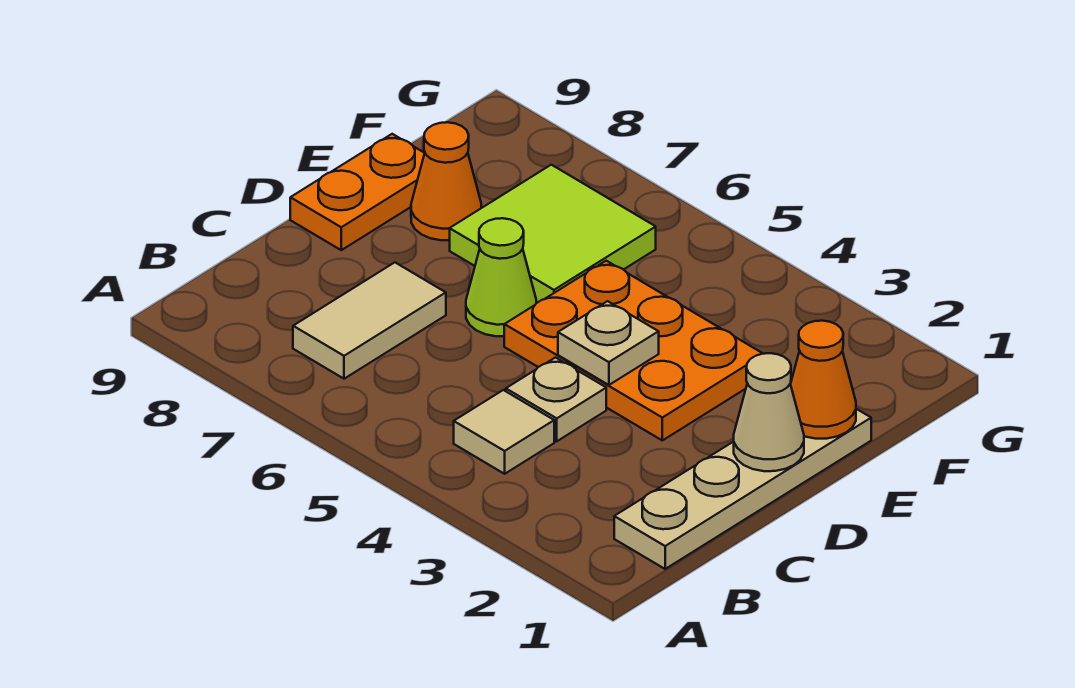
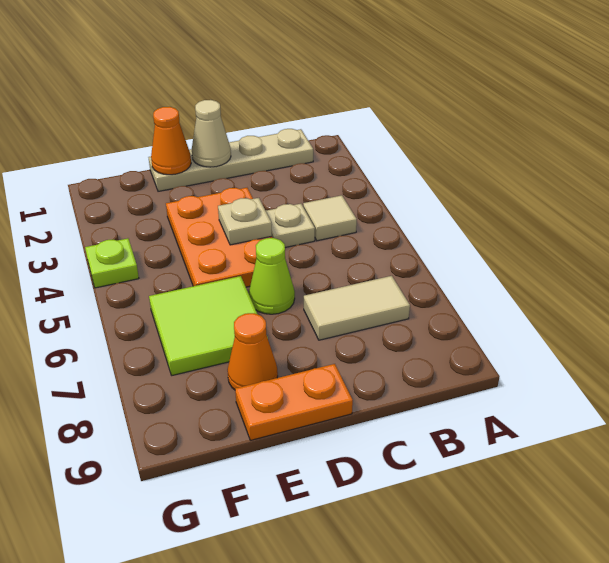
none -> lime 1x1 plate [85,238,139,288]

